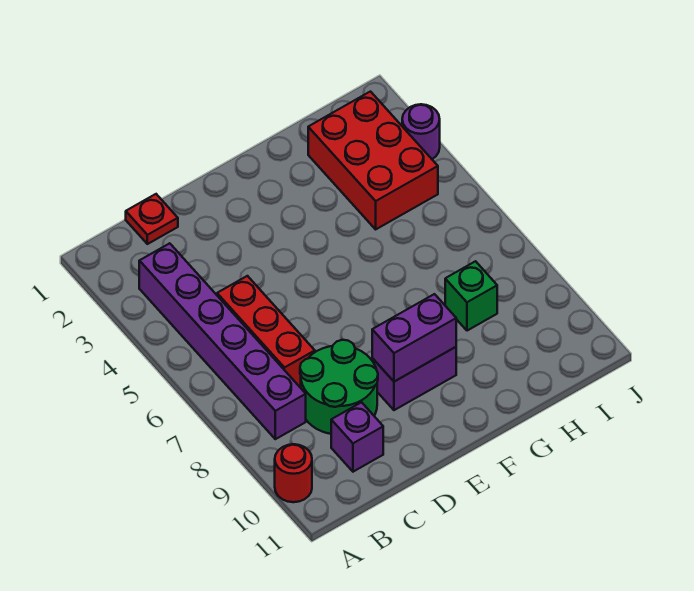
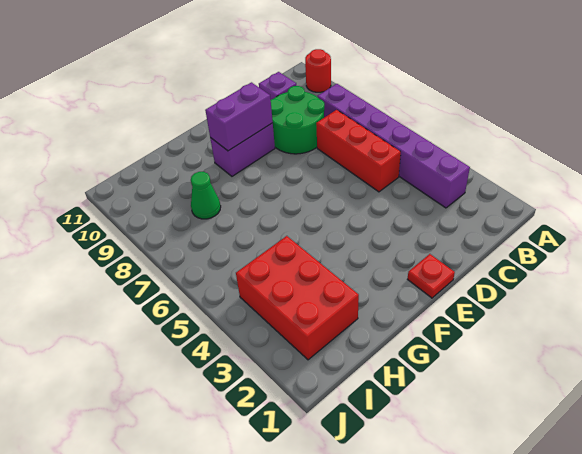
red 1x1 plate [126,194,178,244] -> red 1x1 plate moved to [408,254,455,298]
green 1x1 brick [445,261,497,331] -> green 1x1 cone [191,172,221,219]
purple 1x1 round brick [402,104,440,159] -> none

